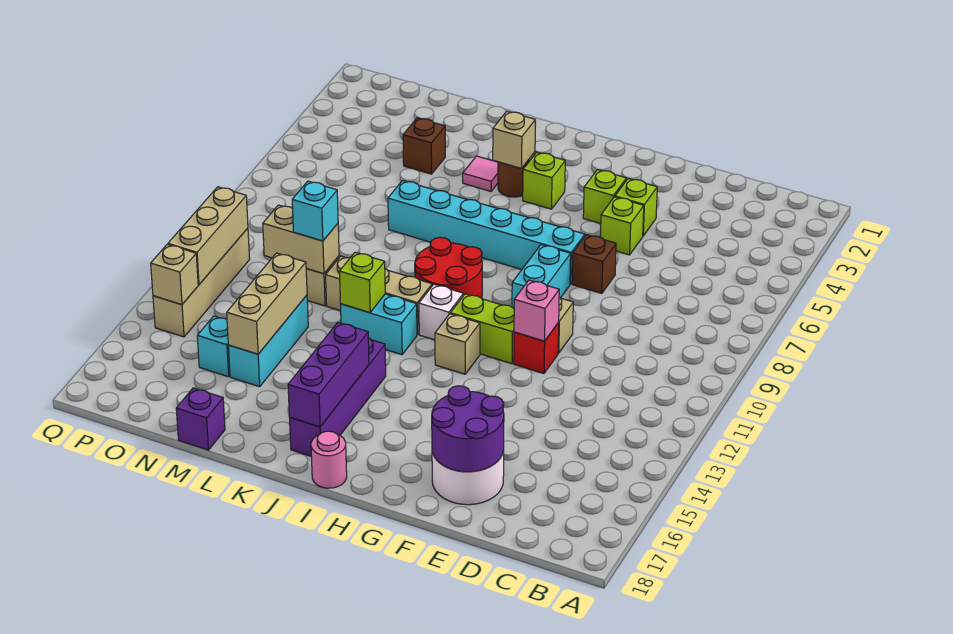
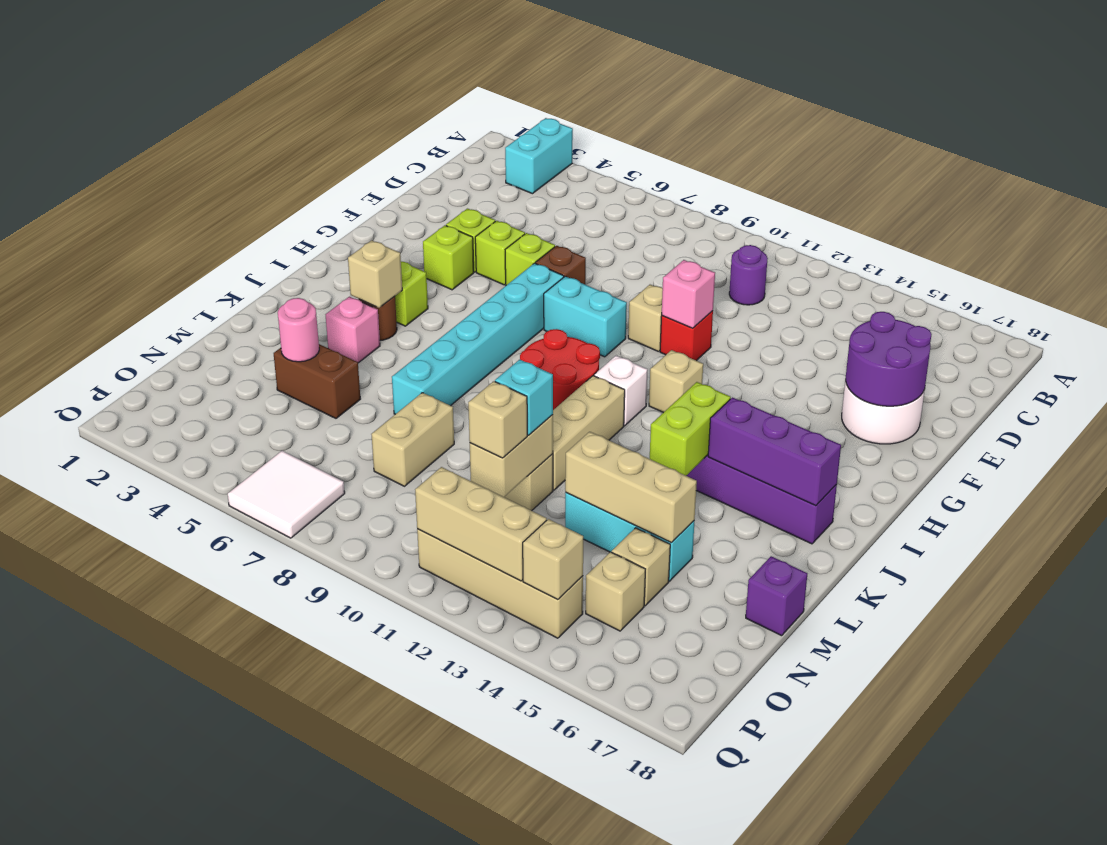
none -> purple 1x1 round brick [729,245,768,305]
lime 1x2 brick [450,294,514,364] -> lime 1x2 brick moved to [650,382,731,476]
pink 1x1 round brick [311,431,347,488] -> pink 1x1 round brick moved to [278,298,319,362]
cyan 1x2 brick [341,294,417,355] -> cyan 1x2 brick moved to [505,118,573,194]
pink 1x1 tile [463,156,498,191] -> pink 1x1 brick [325,297,380,363]
lime 1x1 brick [340,252,385,313] -> lime 1x1 brick moved to [505,233,555,285]
brown 1x1 brick [403,118,445,174] -> brown 1x2 brick [274,344,360,418]
none -> tan 1x2 brick [371,393,454,486]
none -> tan 1x1 brick [468,381,527,458]
cyan 1x1 brick [197,316,230,377] -> tan 1x1 brick [612,528,670,606]
none -> tan 1x1 brick [586,552,645,631]
none -> white 2x2 tile [228,451,345,538]

